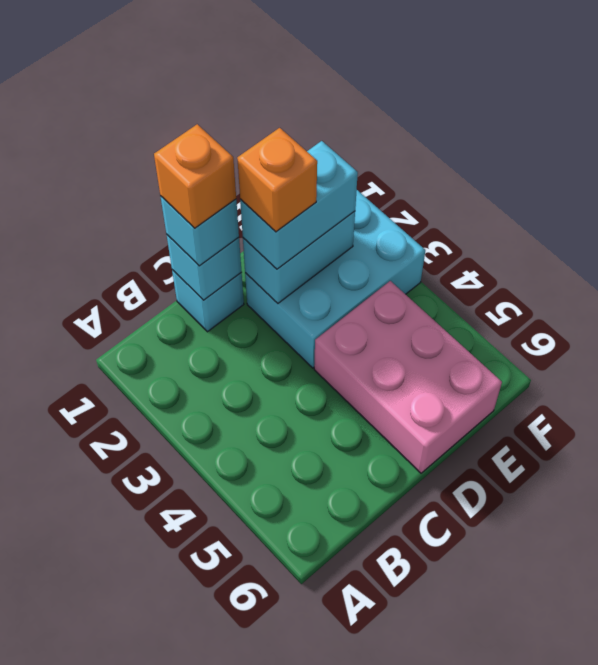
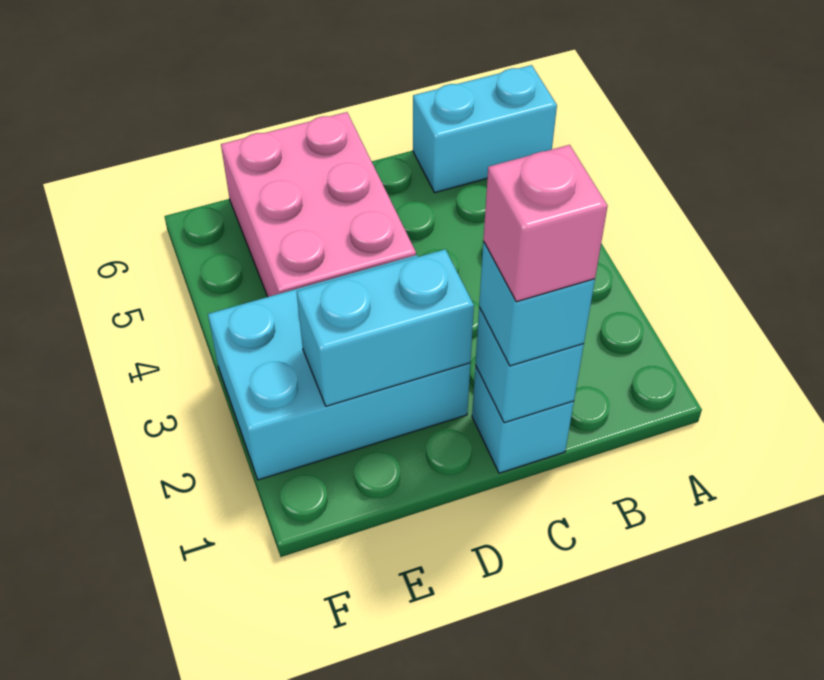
orange 1x1 brick [154,124,236,228] -> pink 1x1 brick [483,145,608,302]
cyan 1x2 brick [240,141,358,269] -> cyan 1x2 brick moved to [413,65,557,193]
orange 1x1 brick [237,128,317,232] -> none

